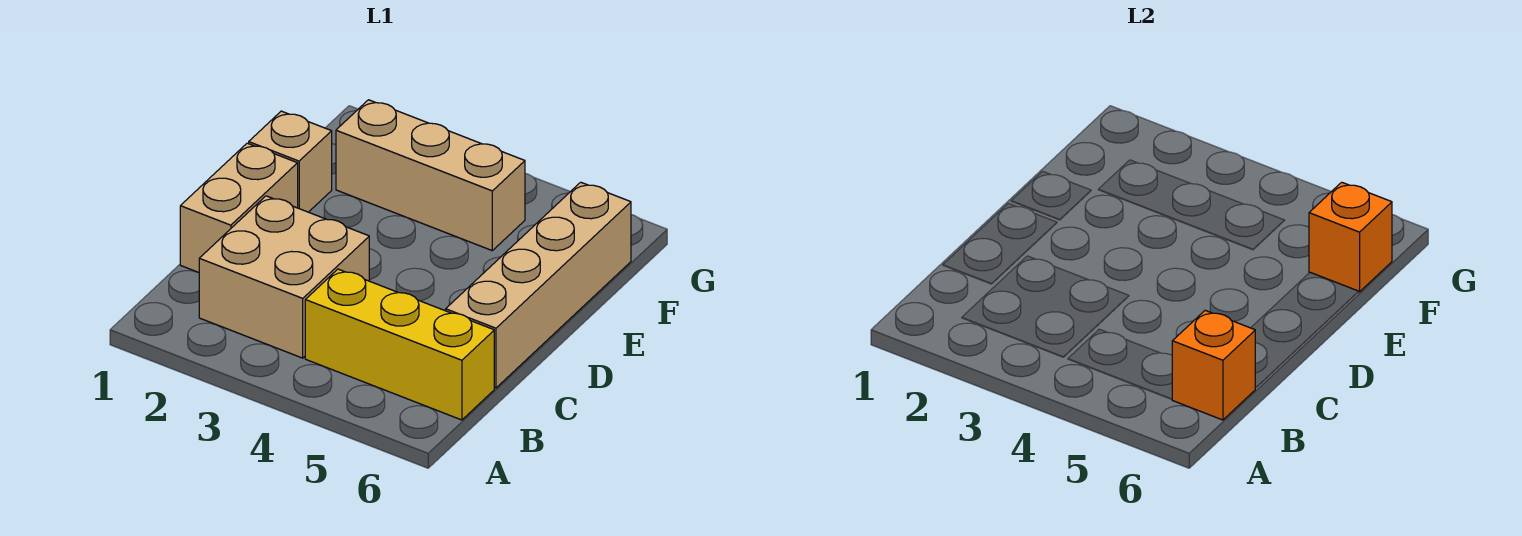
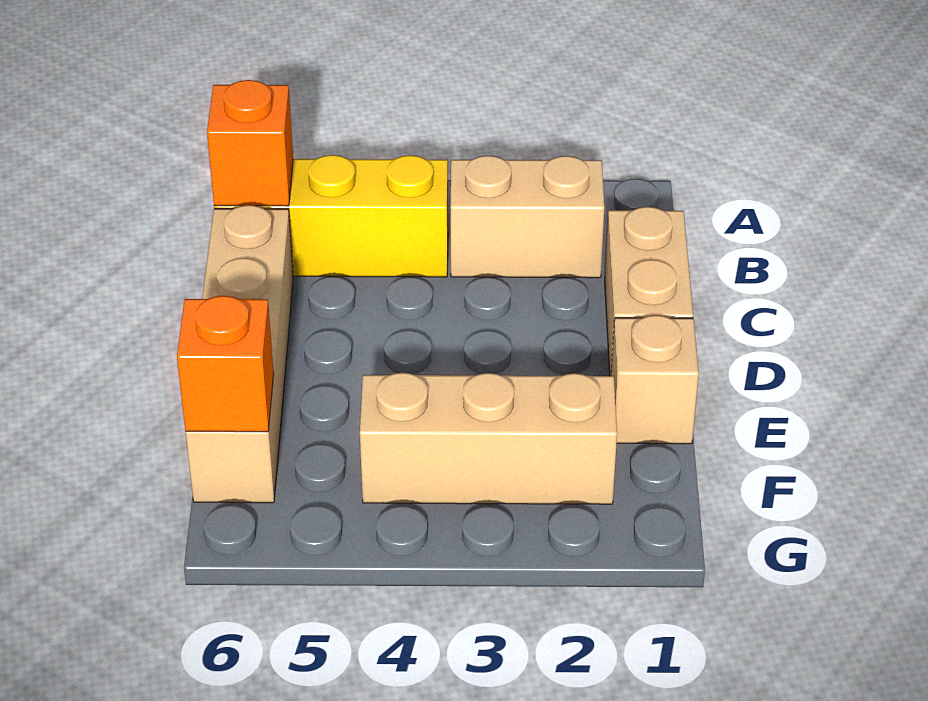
tan 2x2 brick [199,196,369,358] -> tan 1x2 brick [450,156,604,278]

